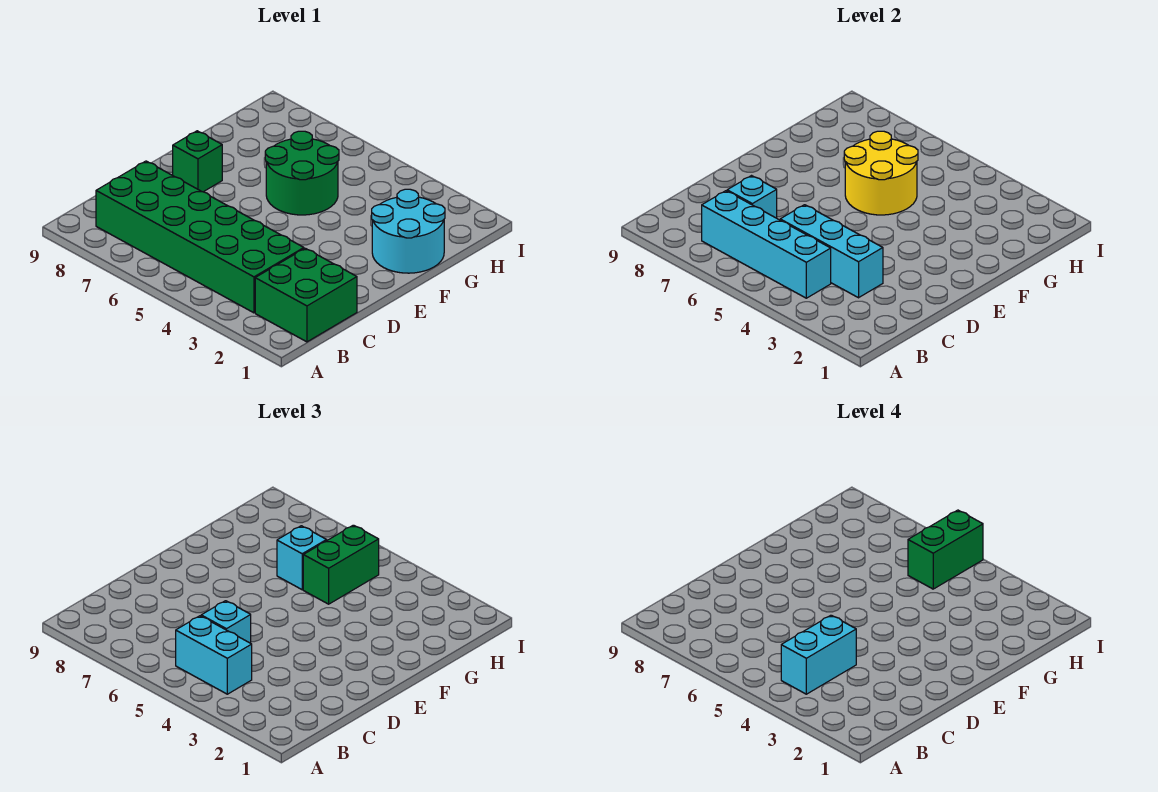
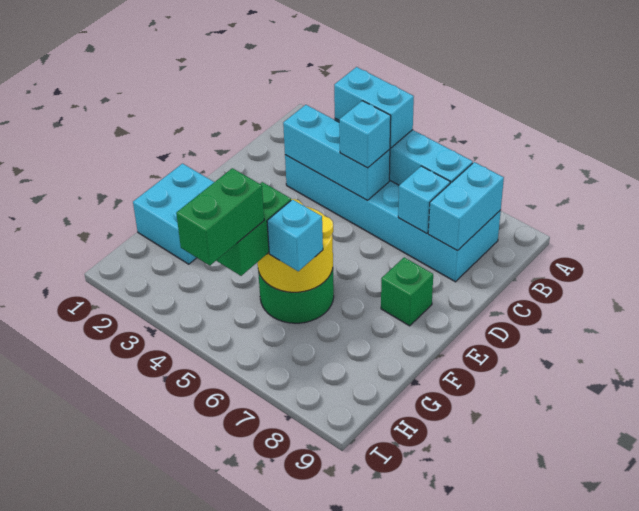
green 2x2 brick [255,248,357,342] -> none
green 2x6 brick [96,161,304,313] -> cyan 2x6 brick [285,155,501,282]
cyan 1x2 brick [781,615,856,694] -> cyan 1x2 brick moved to [428,162,504,251]
cyan 2x2 round brick [372,189,445,273] -> cyan 2x2 brick [133,164,214,264]

